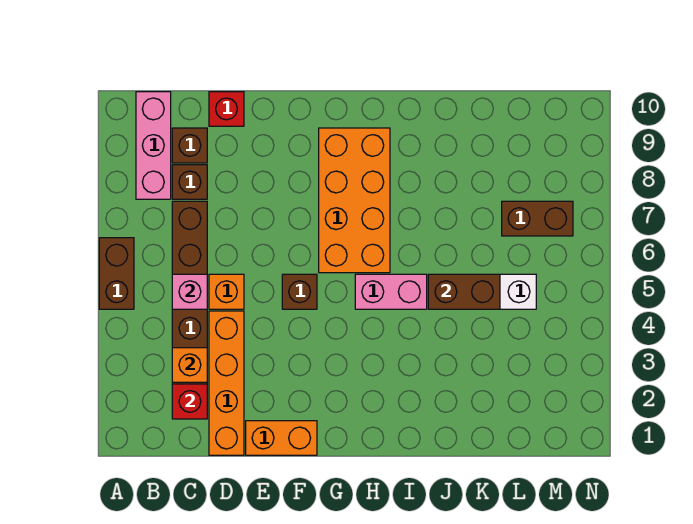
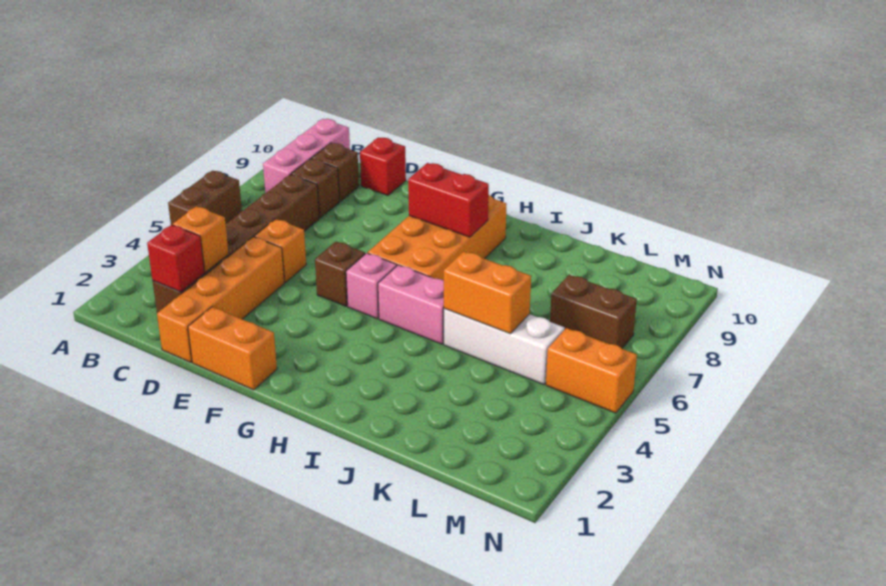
pink 1x1 brick [172,274,207,309] -> pink 1x1 brick moved to [346,253,397,319]
none -> red 1x2 brick [408,163,489,237]
brown 1x2 brick [428,274,500,309] -> orange 1x2 brick [444,251,531,334]
none -> orange 1x2 brick [546,328,637,413]

